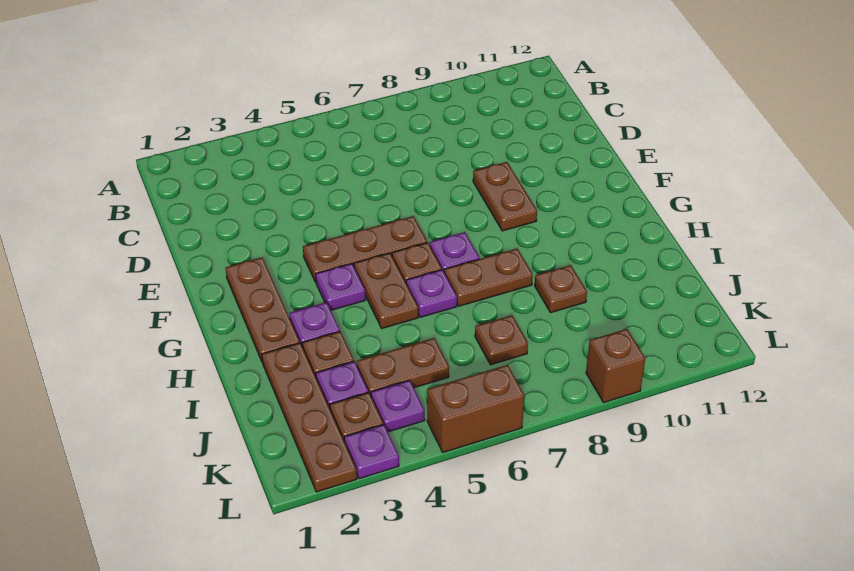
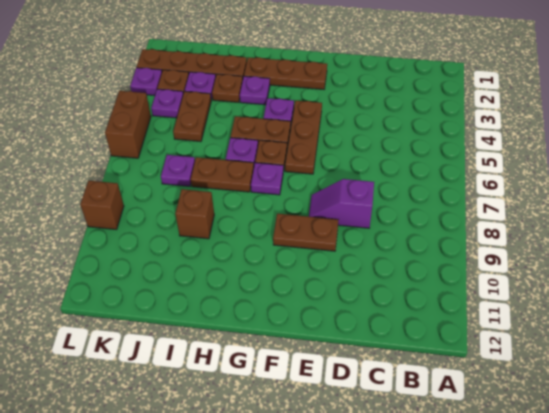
none -> purple 1x2 slope [309,179,374,228]
brown 1x2 plate [444,249,533,306] -> brown 1x2 plate turned to [191,157,254,192]
brown 1x1 plate [535,265,587,313] -> brown 1x1 brick [175,189,214,239]
brown 1x1 plate [475,315,528,365] -> purple 1x1 plate [161,155,195,186]

